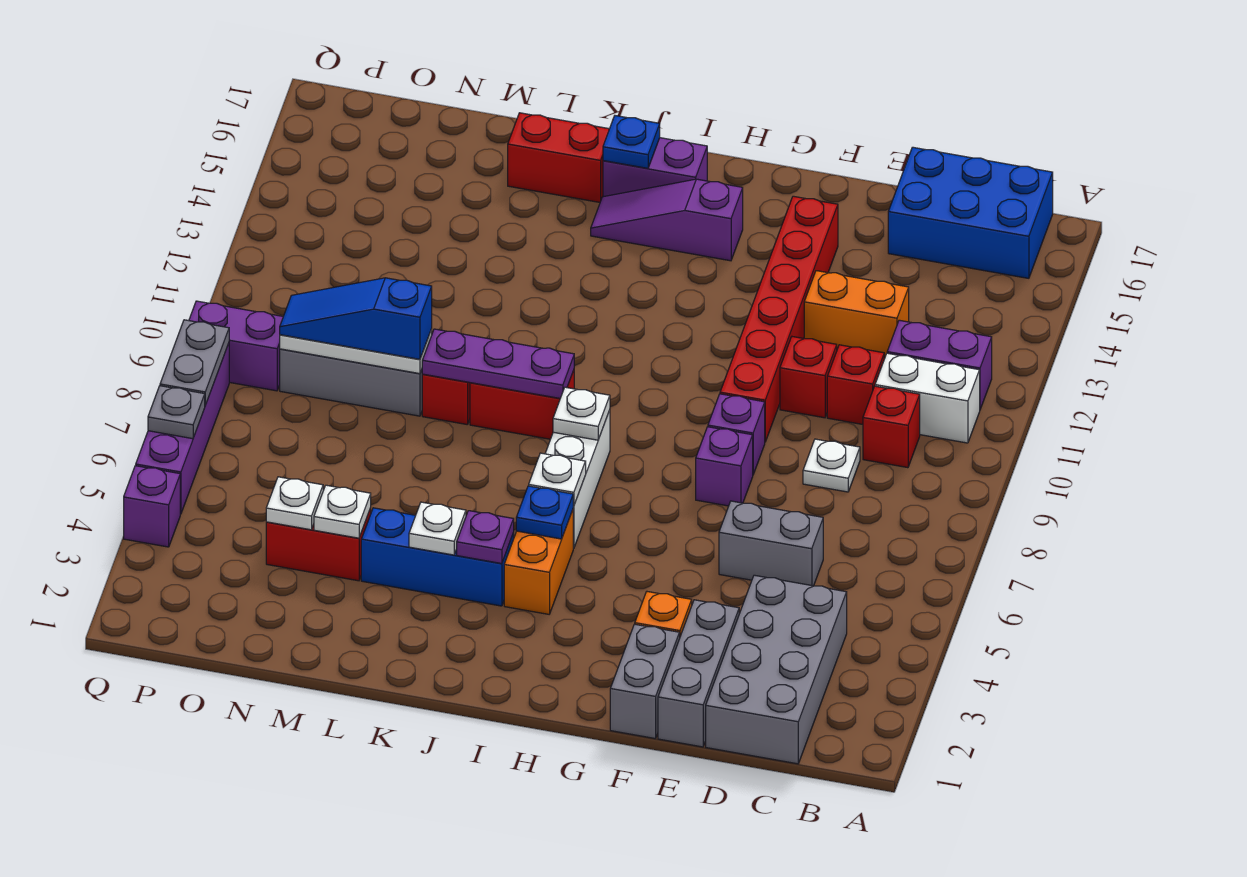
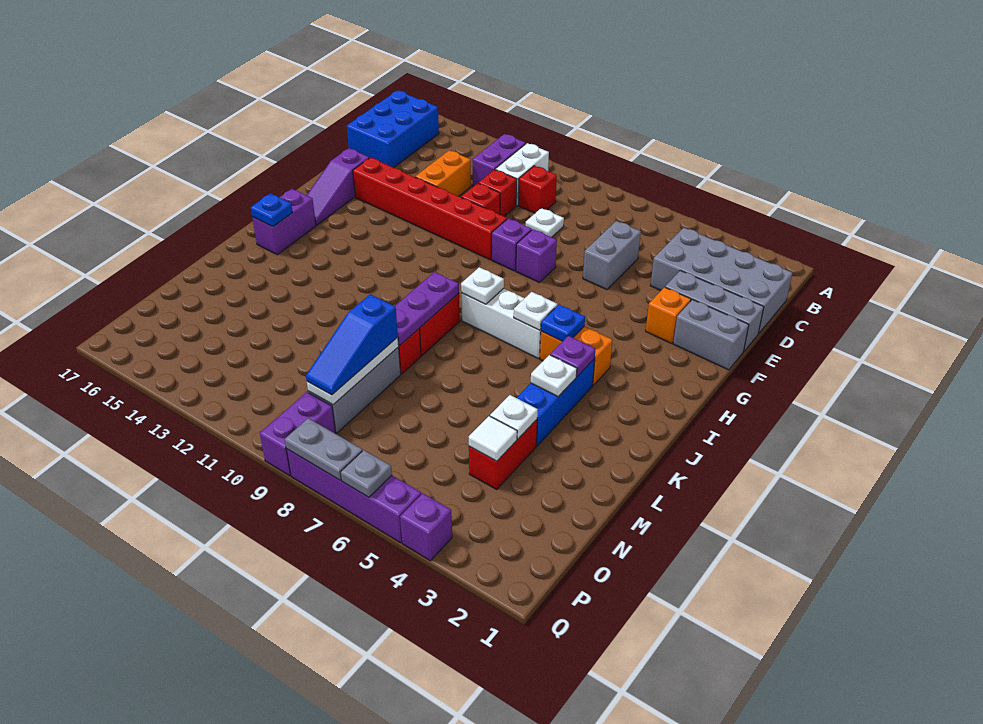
purple 1x3 slope [591,179,743,261] -> purple 1x3 slope moved to [307,148,369,225]
red 1x2 brick [508,113,609,202] -> none
white 1x1 plate [266,477,323,530] -> white 1x1 tile [469,416,517,461]

